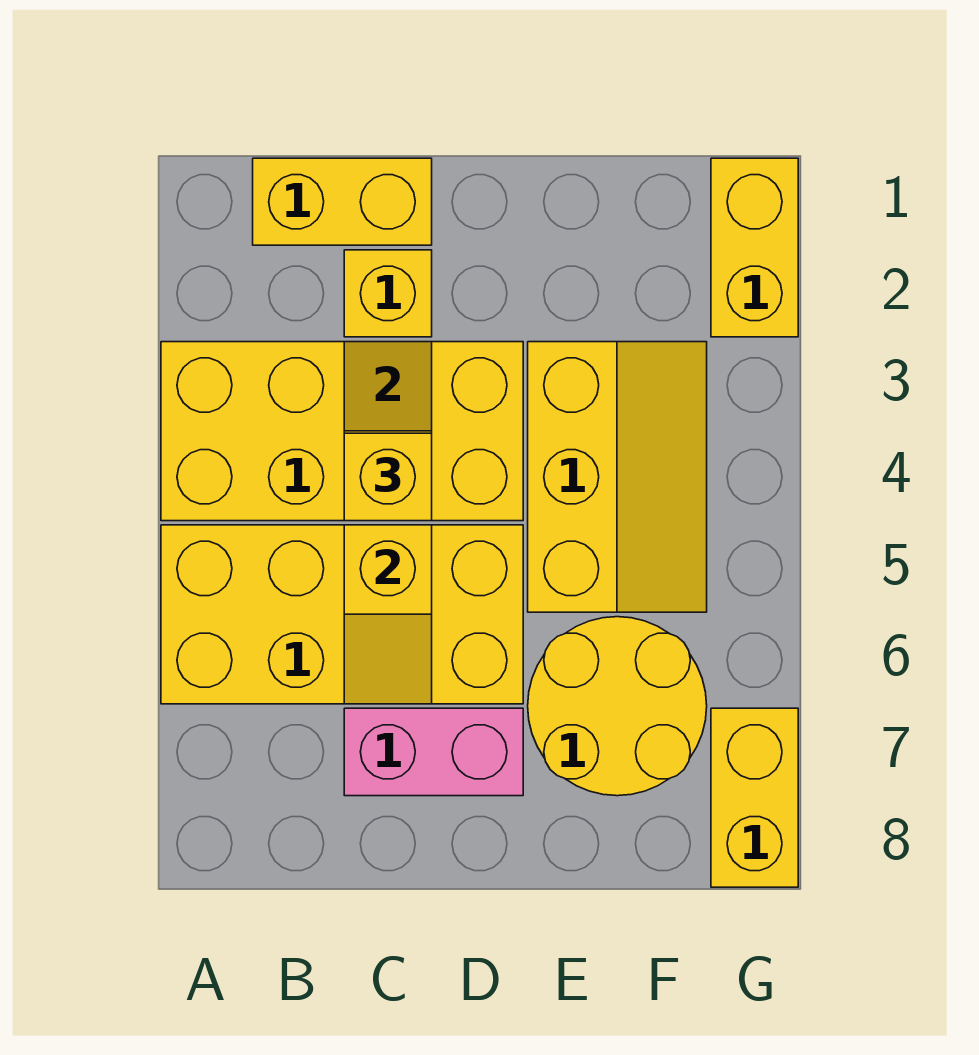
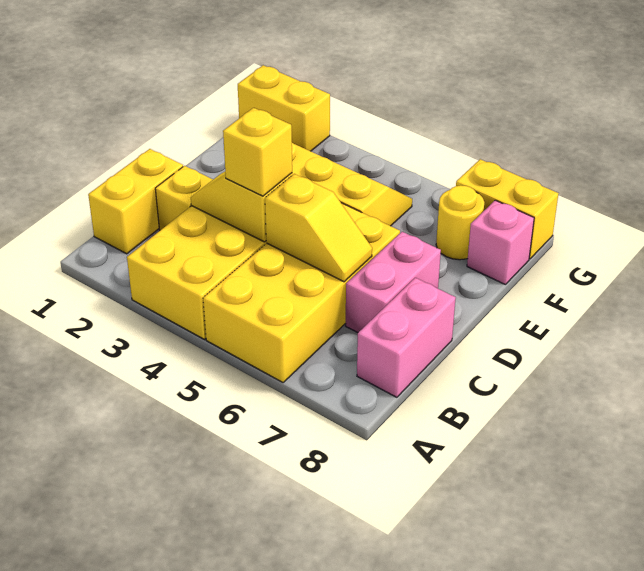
none -> pink 1x2 brick [357,278,456,397]
yellow 2x2 round brick [528,617,707,796] -> yellow 1x1 round brick [436,185,484,260]
none -> pink 1x1 brick [467,200,534,284]

